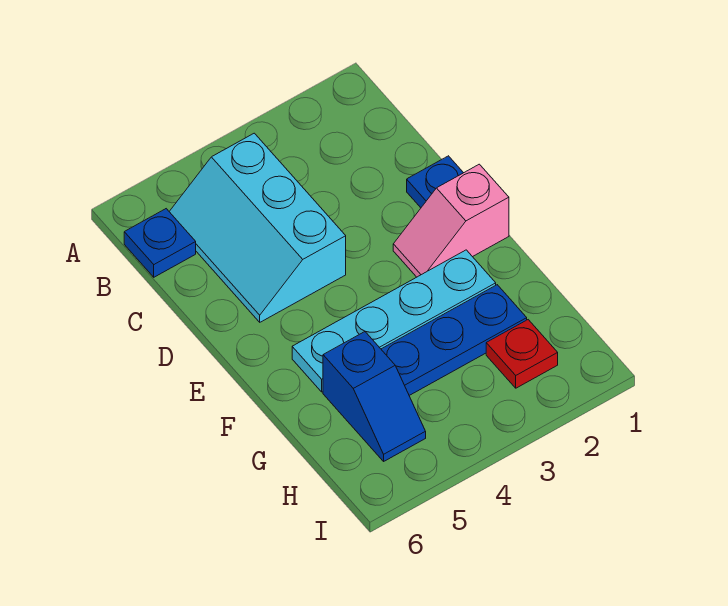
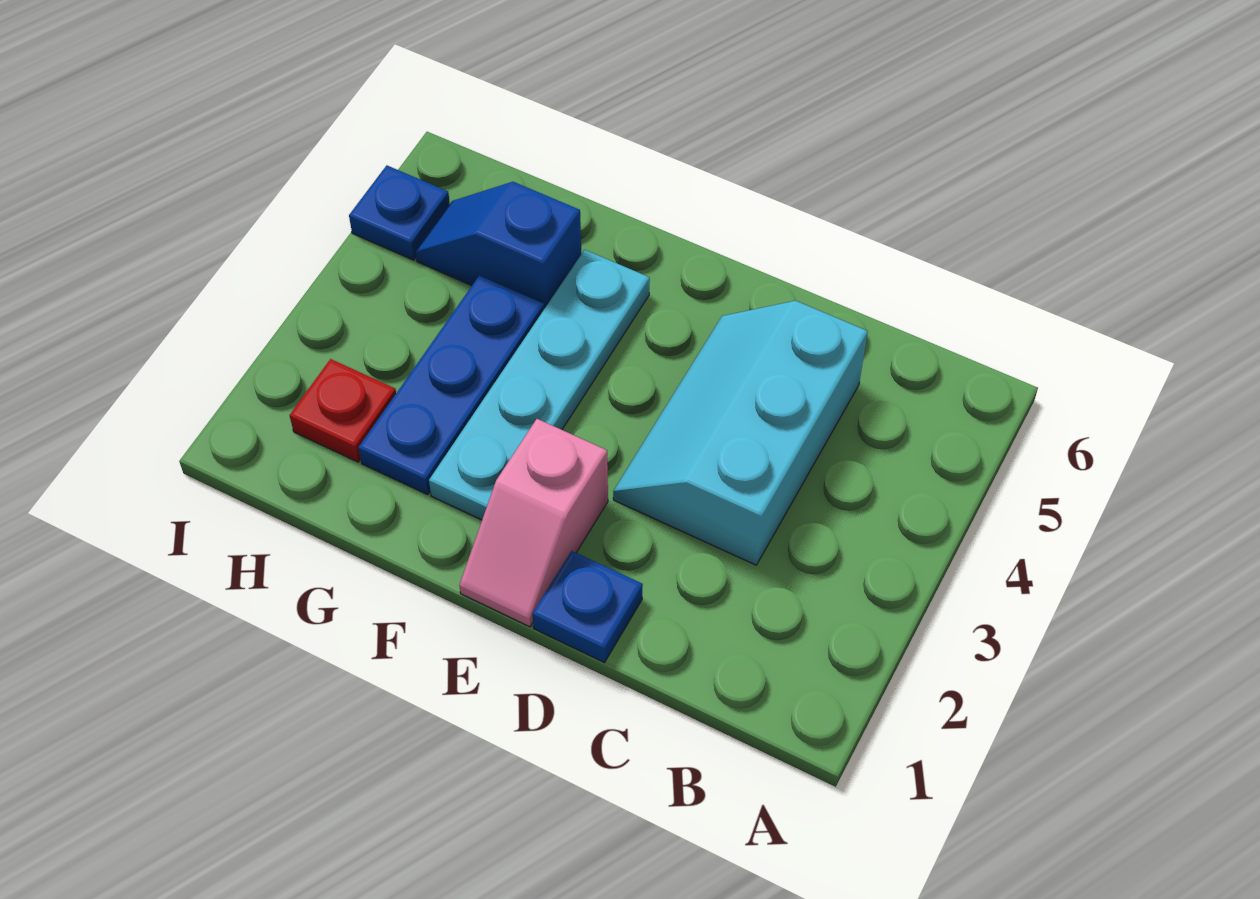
cyan 2x3 slope [169,133,346,322] -> cyan 2x3 slope turned to [613,301,868,565]
blue 1x1 plate [124,209,196,277] -> blue 1x1 plate moved to [349,166,450,260]
pink 1x2 slope [393,164,509,277] -> pink 1x2 slope turned to [459,419,608,627]

